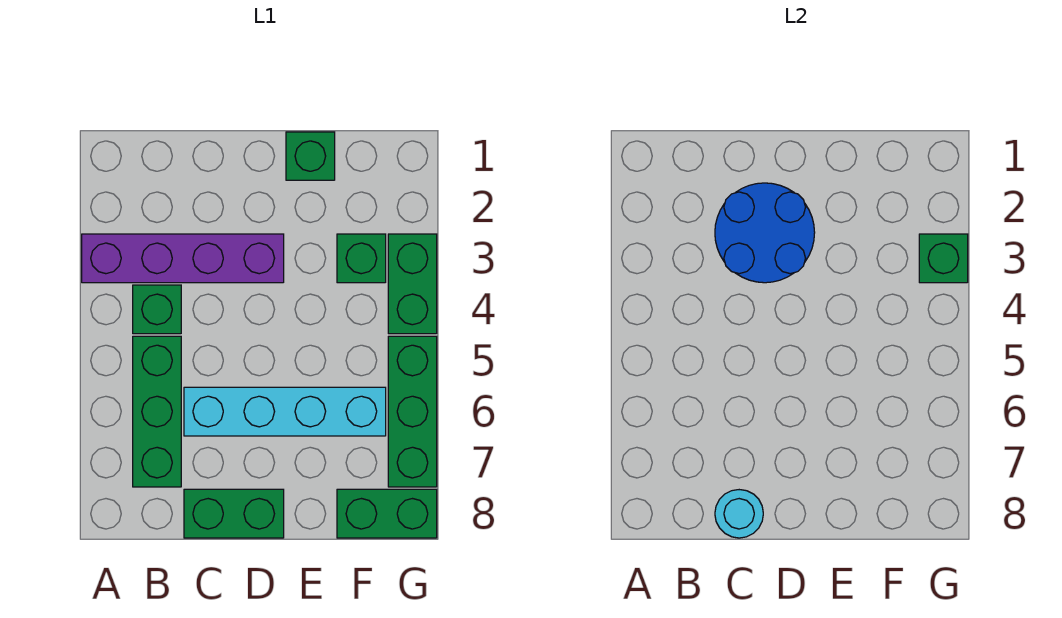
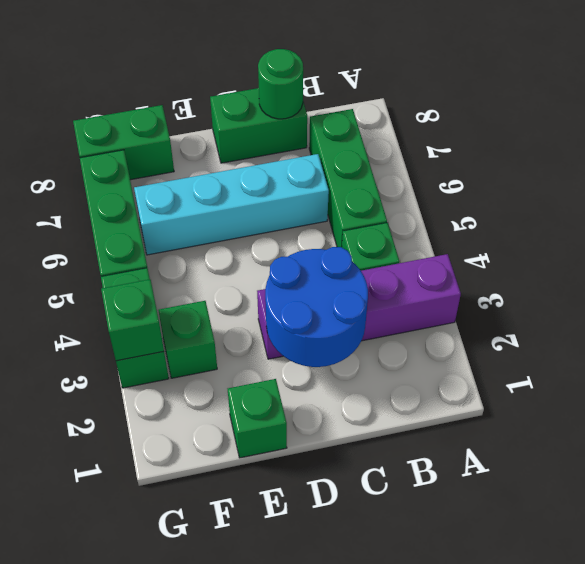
cyan 1x1 round brick [715,490,763,538] -> green 1x1 round brick [258,49,303,119]

